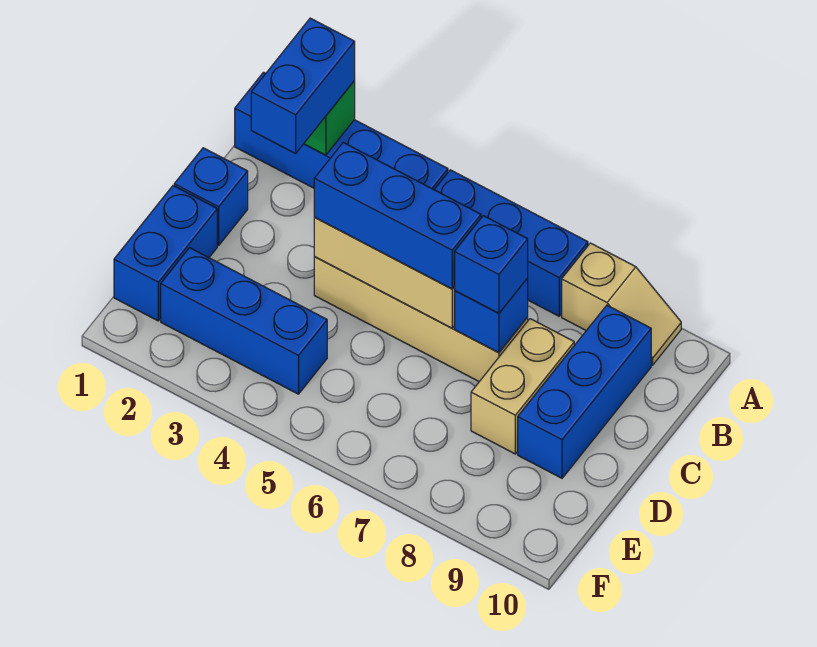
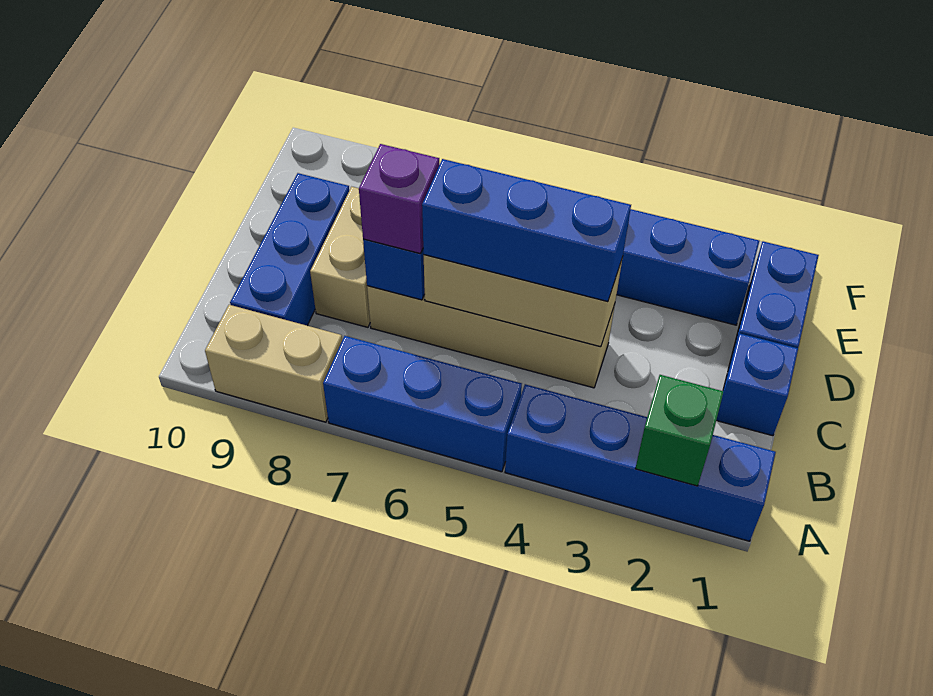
blue 1x2 brick [251,18,355,154] -> none
tan 1x2 slope [562,243,681,365] -> tan 1x2 brick [205,305,342,422]
blue 1x1 brick [454,216,528,313] -> purple 1x1 brick [359,144,439,254]

